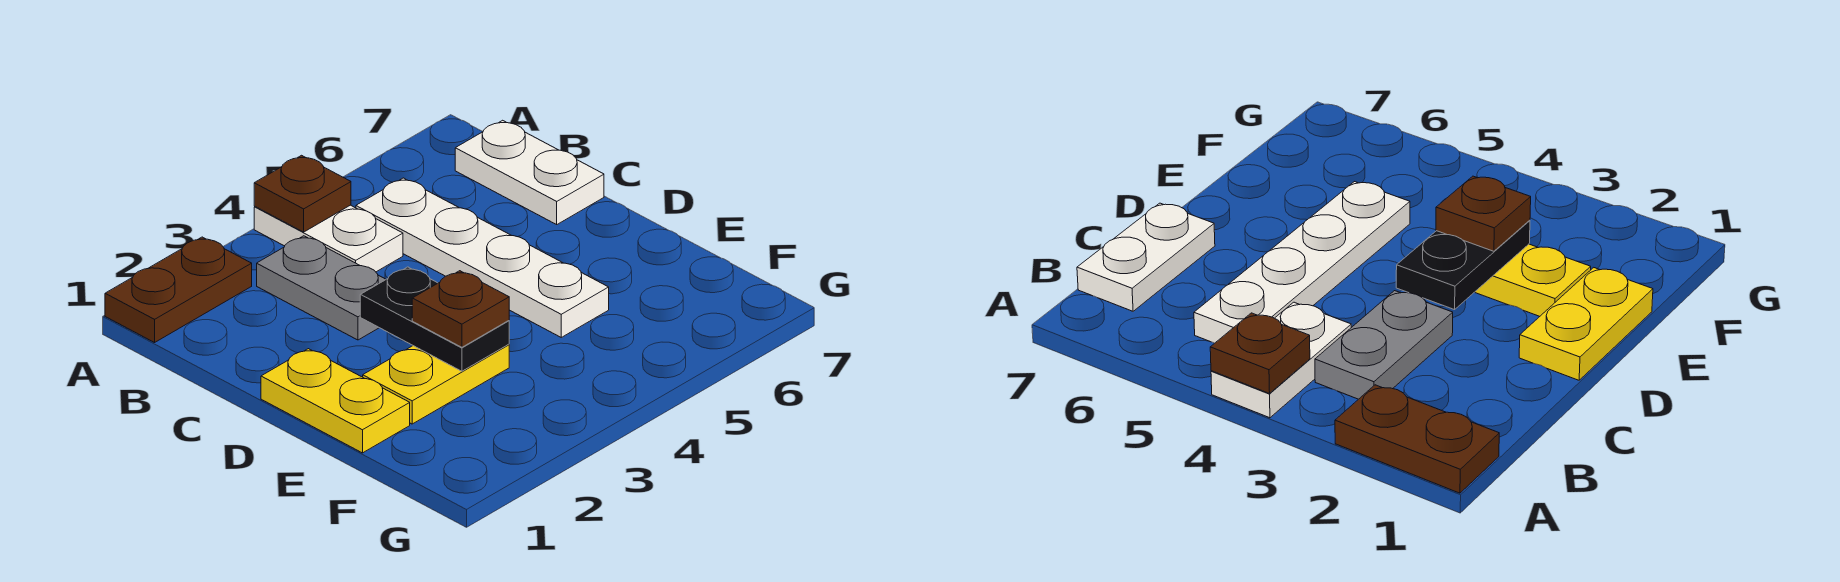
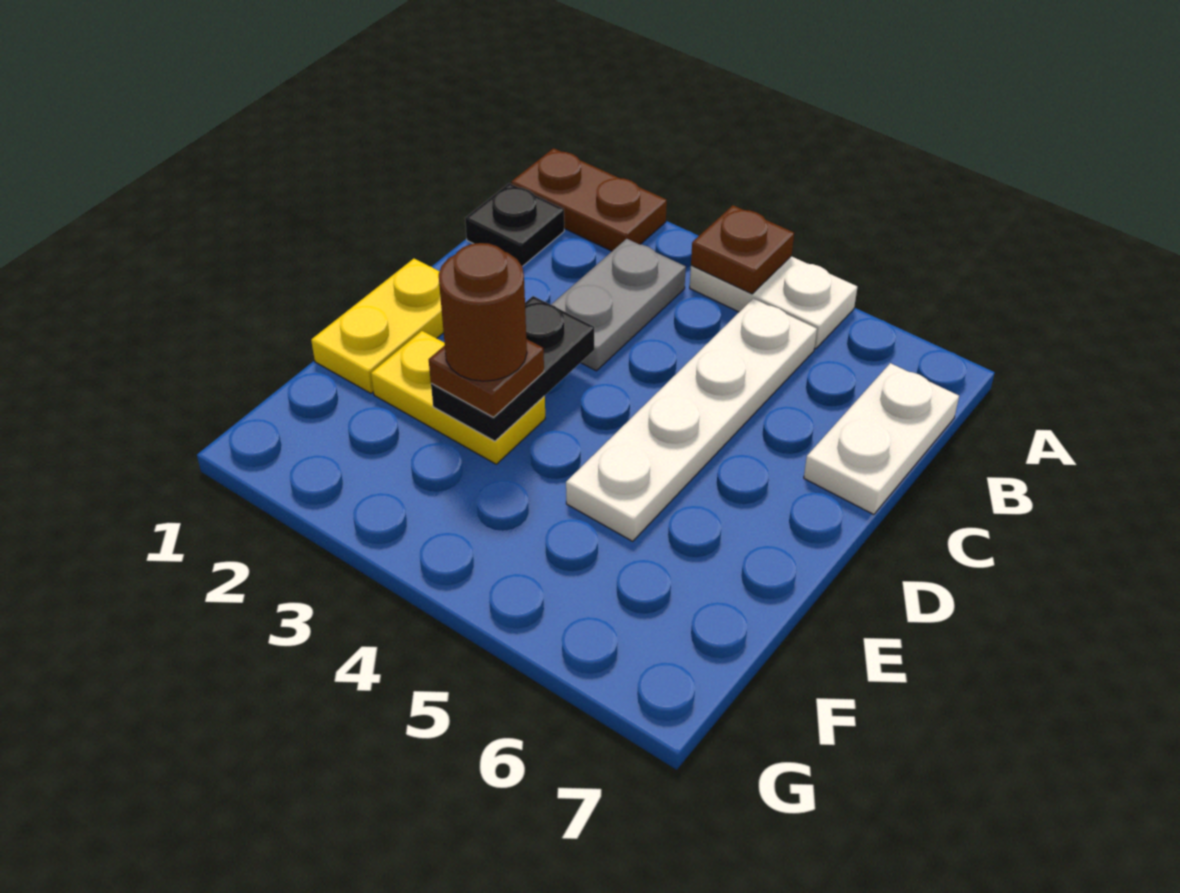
white 1x2 plate [254,205,403,272] -> white 1x2 plate turned to [690,256,857,349]
none -> black 1x1 plate [465,183,564,266]
none -> brown 1x1 round brick [439,243,527,381]

